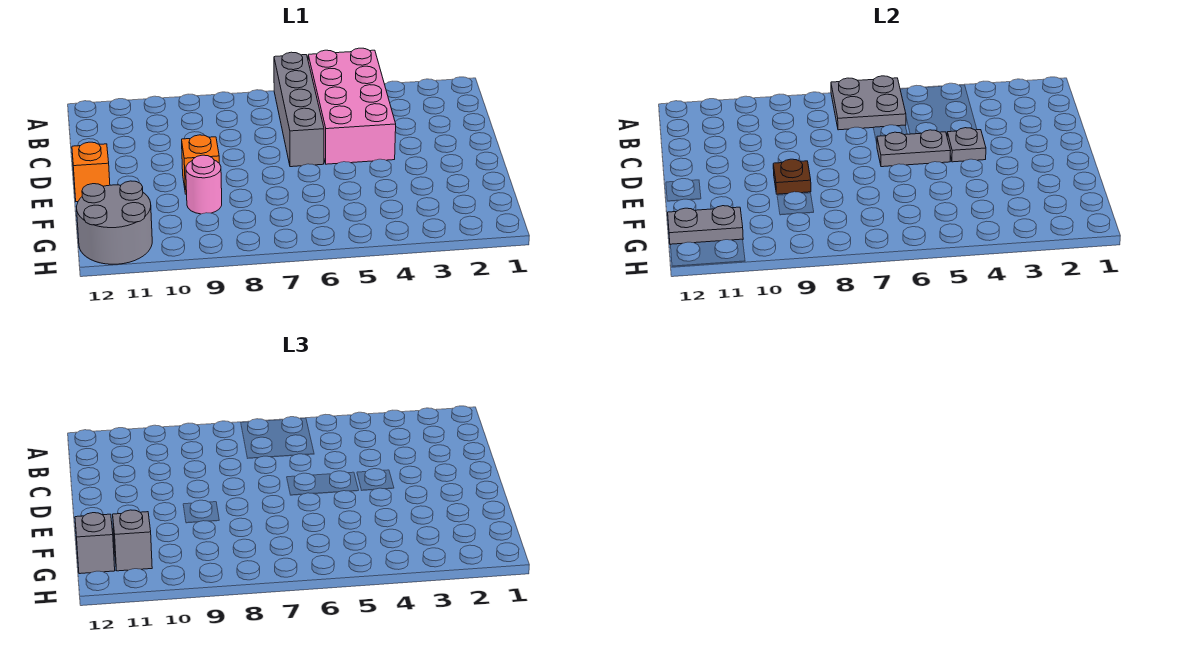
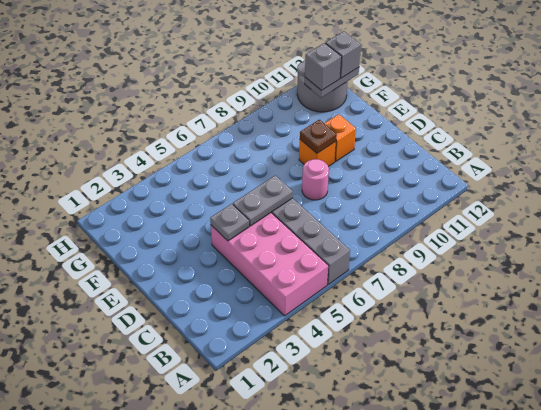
grey 2x2 plate [831,76,906,130] -> none
orange 1x1 brick [72,142,110,202] -> orange 1x1 brick moved to [324,114,356,161]
pink 1x1 round brick [186,155,222,214] -> pink 1x1 round brick moved to [302,159,329,200]

